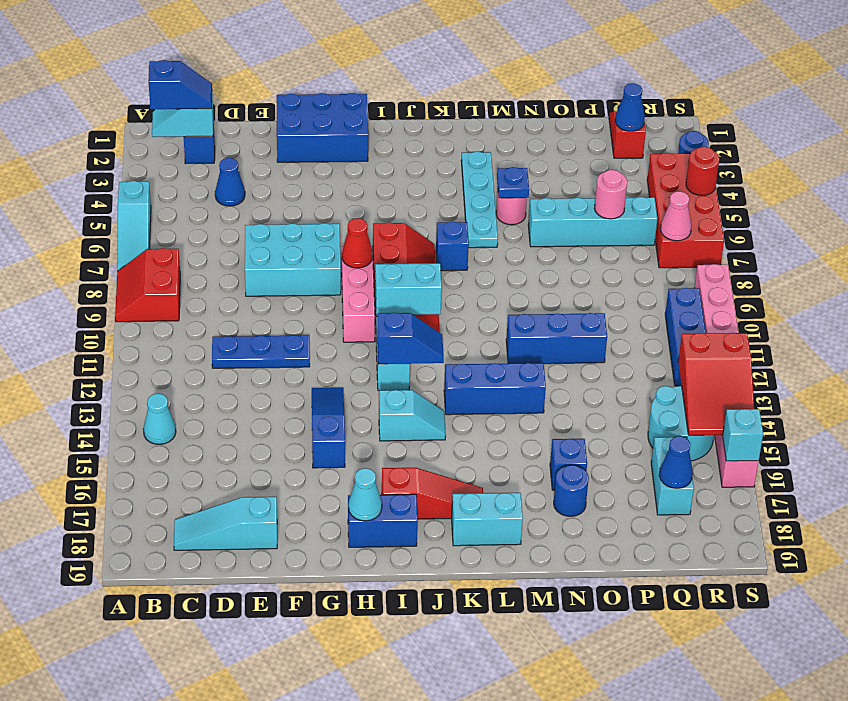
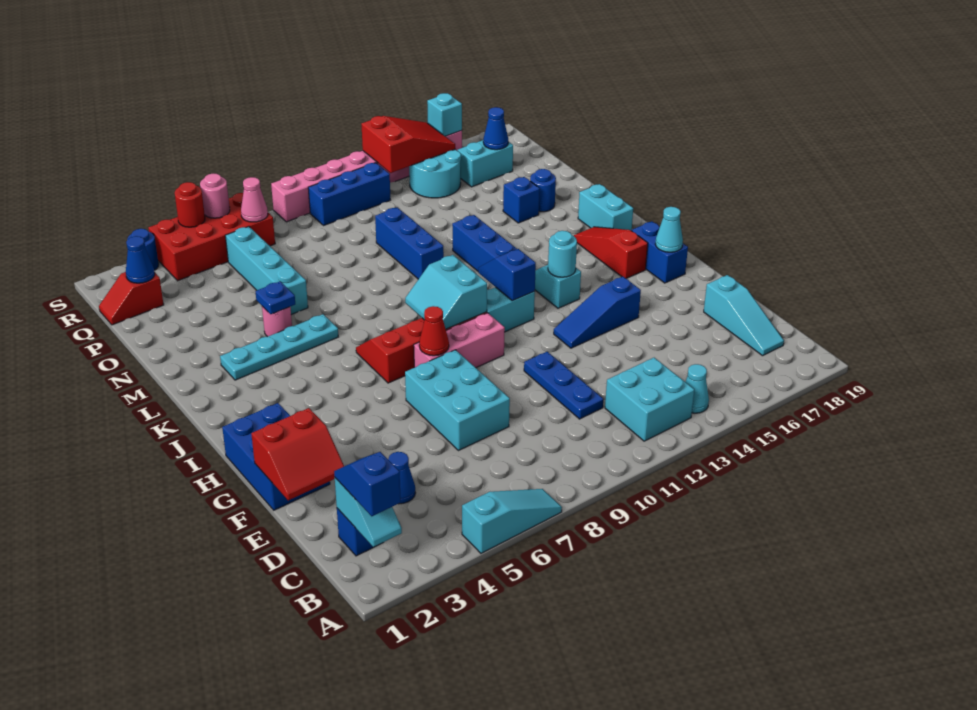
red 2x2 slope [115,248,180,322] -> red 2x2 slope moved to [251,408,344,500]
none -> cyan 2x2 brick [605,358,694,441]
none -> cyan 1x1 round brick [548,231,577,277]
blue 1x1 brick [436,222,469,271] -> none
pink 1x1 round brick [595,170,627,219] -> pink 1x1 round brick moved to [200,174,230,218]

